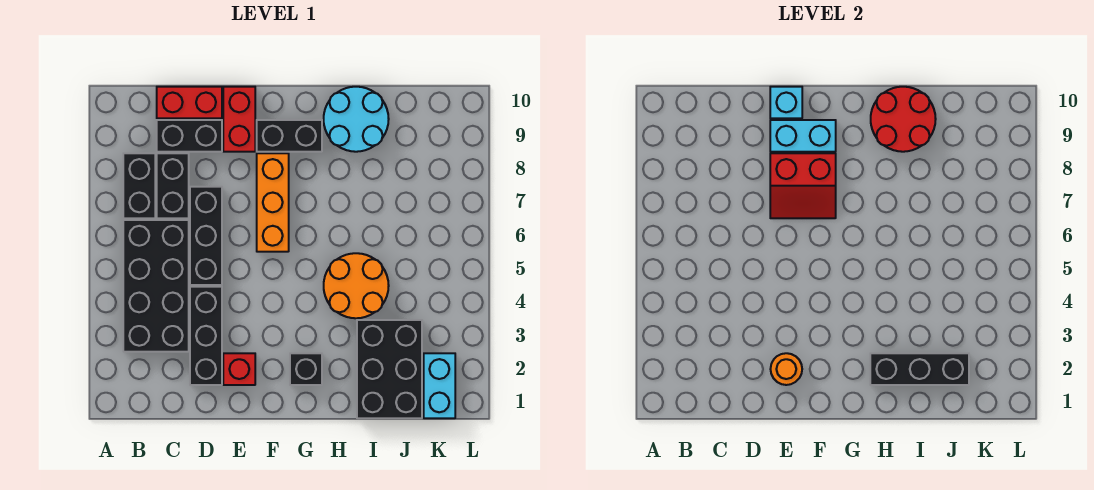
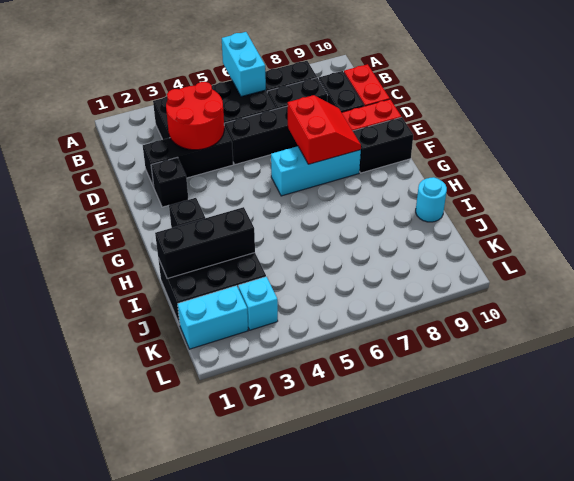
red 1x1 brick [223,353,255,385] -> black 1x1 brick [151,157,188,207]
orange 1x1 round brick [771,353,802,385] -> none
red 2x2 slope [770,153,836,218] -> red 2x2 slope turned to [288,95,361,164]
cyan 1x2 brick [770,120,836,152] -> cyan 1x2 brick moved to [222,32,266,97]
cyan 1x1 brick [770,87,802,118] -> cyan 1x1 brick moved to [238,277,278,330]
orange 1x3 brick [257,153,289,252] -> cyan 1x3 brick [271,146,361,196]
black 1x2 brick [257,120,322,152] -> black 1x2 brick turned to [353,117,413,173]
black 1x3 brick [870,353,969,385] -> black 1x3 brick turned to [155,207,255,279]
orange 2x2 round brick [324,253,389,318] -> none
cyan 2x2 round brick [324,87,389,152] -> cyan 1x1 round brick [416,177,447,222]
red 2x2 round brick [871,87,936,152] -> red 2x2 round brick moved to [166,82,224,150]

